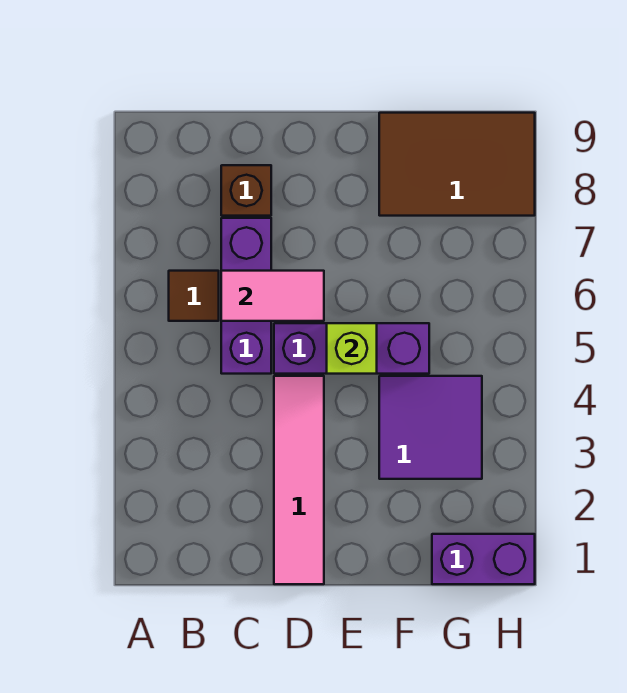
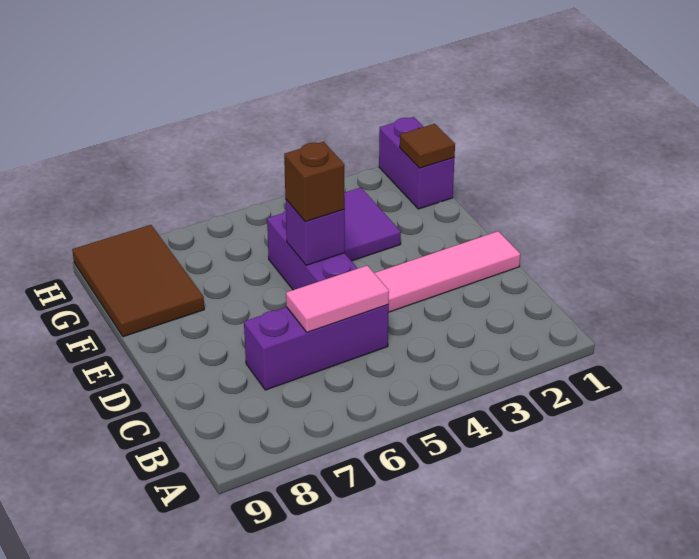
brown 1x1 tile [169,271,219,321] -> brown 1x1 tile moved to [400,124,455,168]
pink 1x2 tile [221,271,324,321] -> pink 1x2 tile turned to [286,266,389,332]
brown 1x1 brick [221,165,271,216] -> brown 1x1 brick moved to [284,142,345,222]
lime 1x1 brick [327,323,377,374] -> purple 1x1 brick [285,199,345,265]

